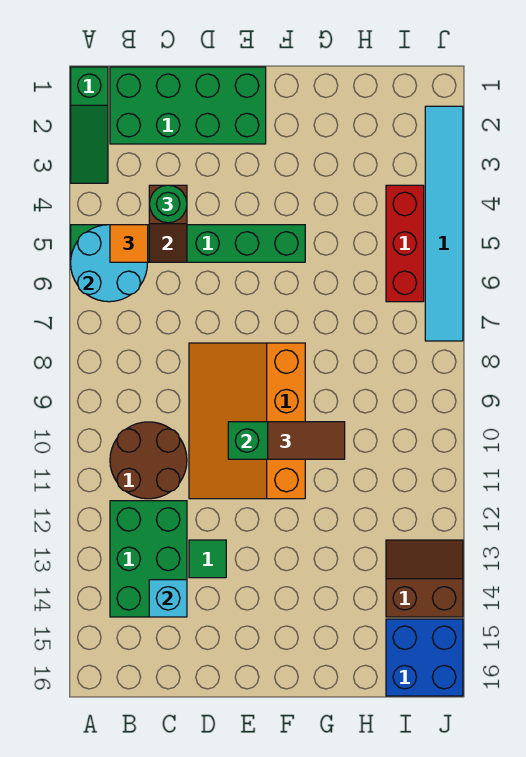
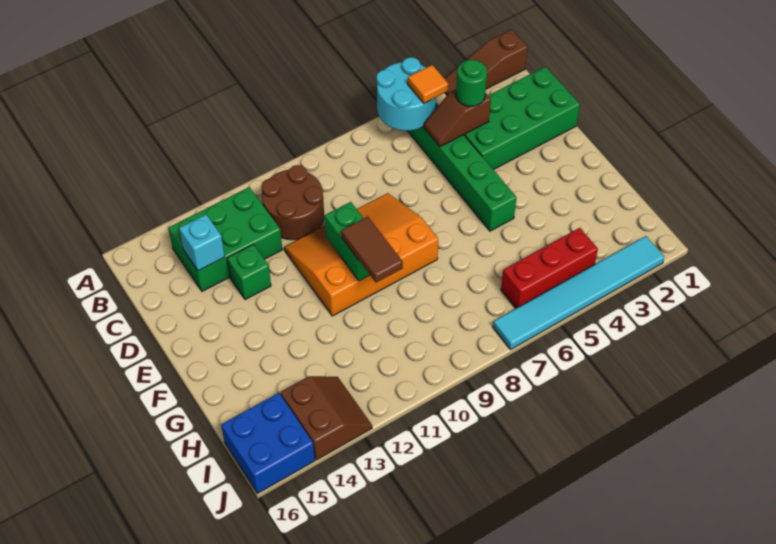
green 1x3 slope [71,67,108,183] -> brown 1x3 slope [445,29,528,95]
green 2x4 brick [110,67,266,144] -> green 2x4 brick turned to [464,67,580,170]
green 1x1 tile [189,540,226,578] -> green 1x1 brick [227,244,271,300]

